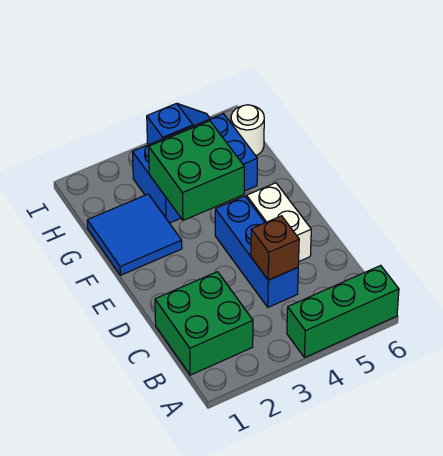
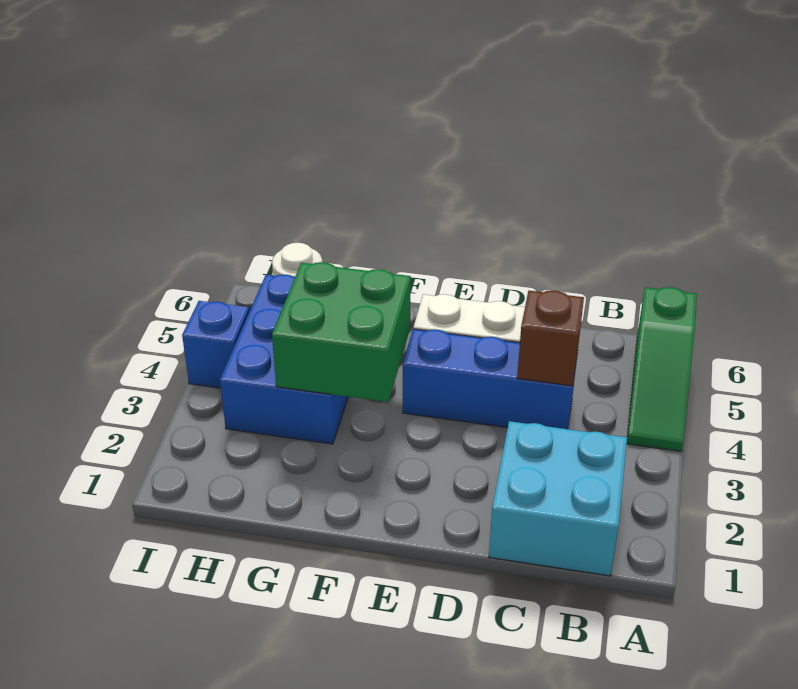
green 1x3 brick [287,265,399,358] -> green 1x3 slope [627,287,697,451]
green 2x2 brick [155,272,253,375] -> cyan 2x2 brick [489,421,627,576]
blue 2x2 tile [87,194,182,275] -> none

